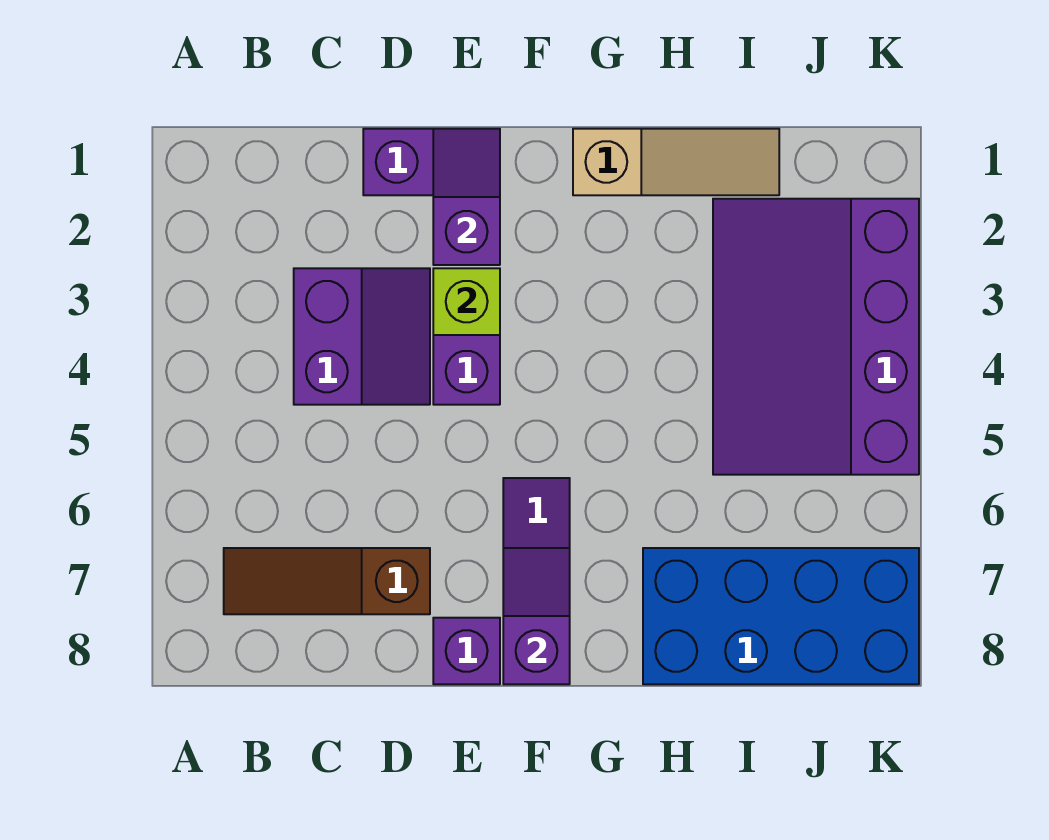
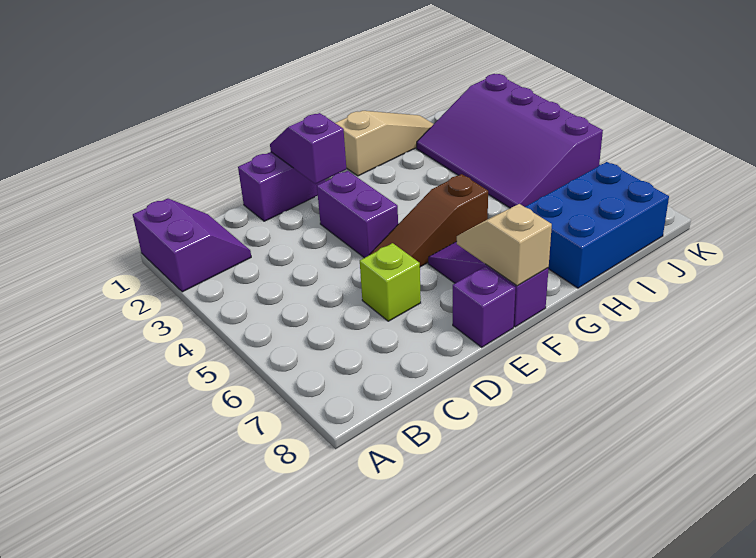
brown 1x3 slope [224,548,430,614] -> brown 1x3 slope moved to [369,174,488,267]
purple 2x2 slope [294,268,430,405] -> purple 2x2 slope moved to [133,199,251,292]
lime 1x1 brick [433,268,500,335] -> lime 1x1 brick moved to [360,243,421,321]
purple 1x2 slope [503,548,570,684] -> tan 1x2 slope [457,204,552,286]
blue 2x4 brick [643,548,919,684] -> blue 2x3 brick [525,162,669,288]

